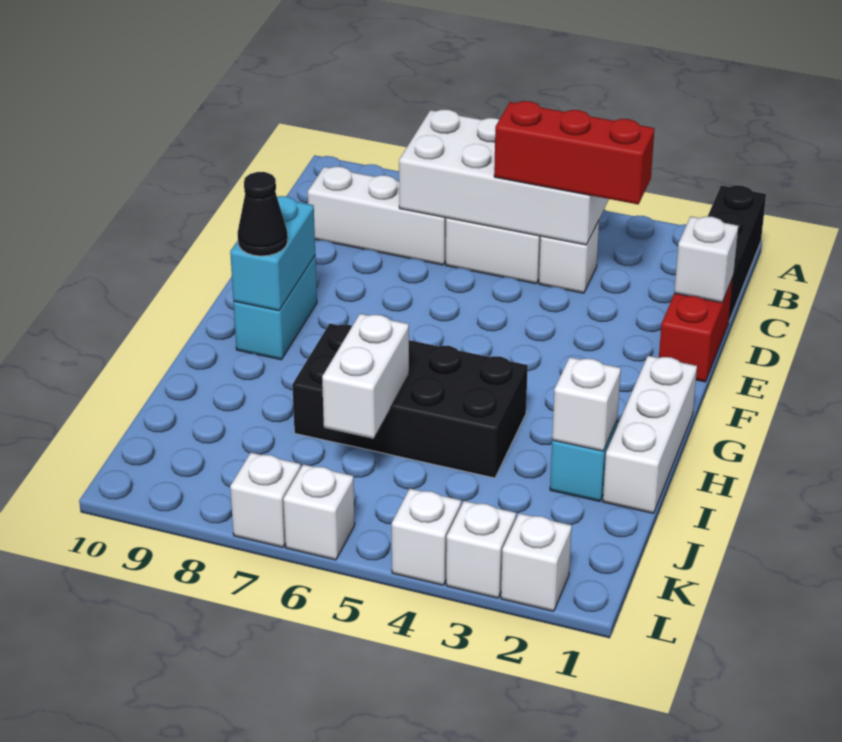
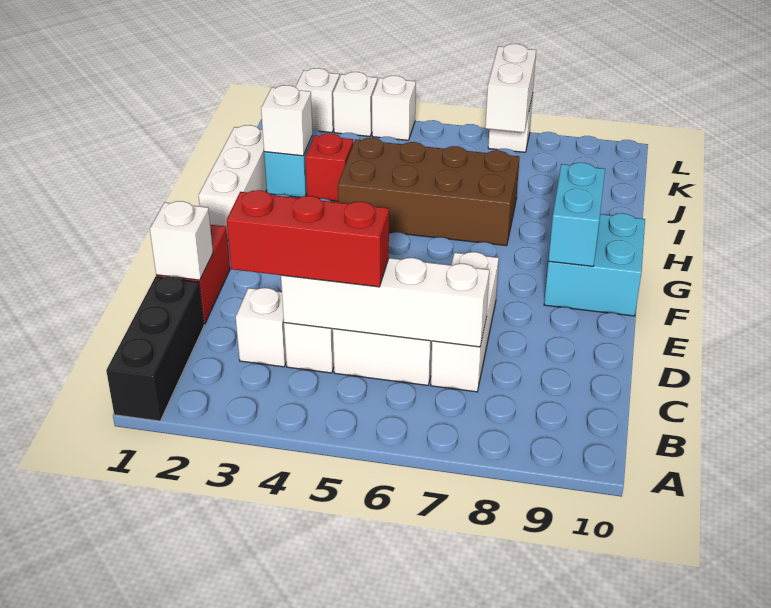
white 2x4 brick [399,110,609,245] -> white 1x4 brick [281,258,489,347]
white 1x3 brick [308,167,446,265] -> white 1x3 brick turned to [431,252,499,392]
cyan 1x2 brick [233,256,317,360] -> cyan 2x2 brick [544,213,645,316]
black 1x1 cone [238,172,288,256] -> none
black 2x4 brick [292,324,528,478] -> brown 2x4 brick [338,138,520,246]
none -> red 1x1 brick [305,134,353,201]
white 1x2 brick [322,314,409,439] -> white 1x2 brick moved to [485,44,536,132]
white 1x1 brick [283,464,355,560] -> white 1x1 brick moved to [236,288,286,367]

